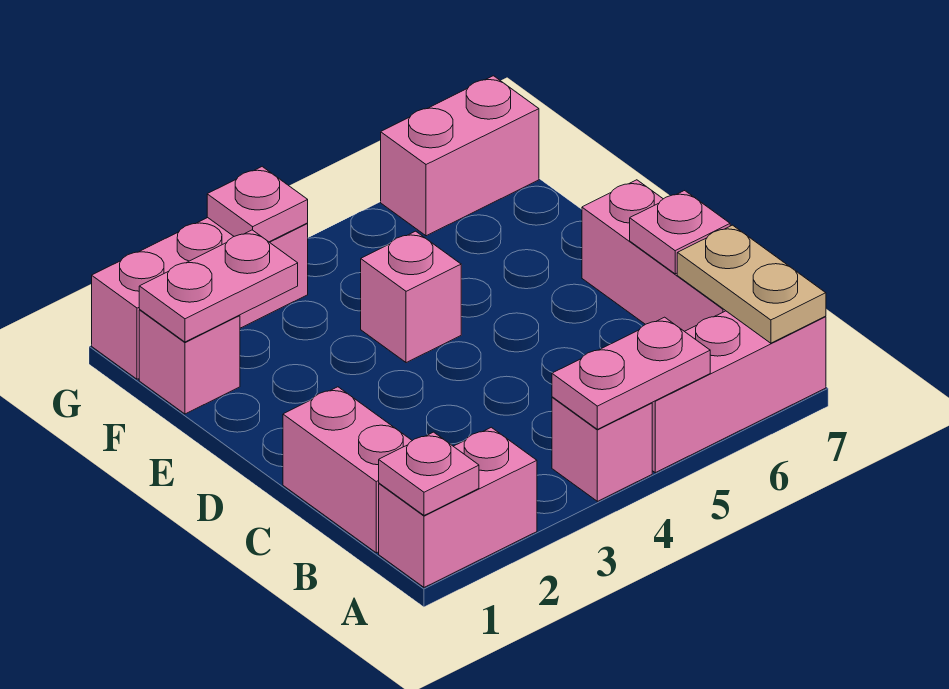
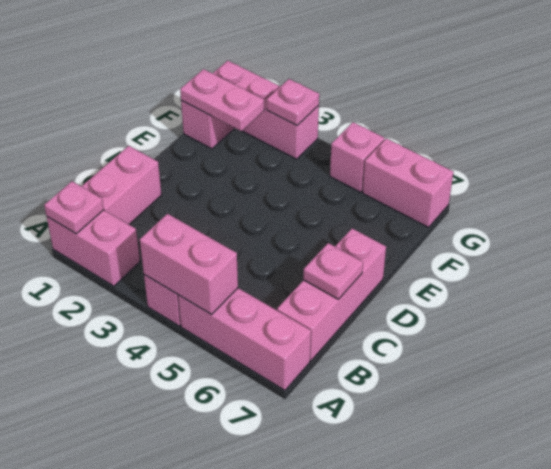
pink 1x2 plate [552,317,710,429] -> pink 1x2 brick [140,214,238,315]
tan 1x2 plate [677,225,826,343] -> none
pink 1x1 brick [361,231,461,363] -> pink 1x1 brick moved to [330,122,385,192]

